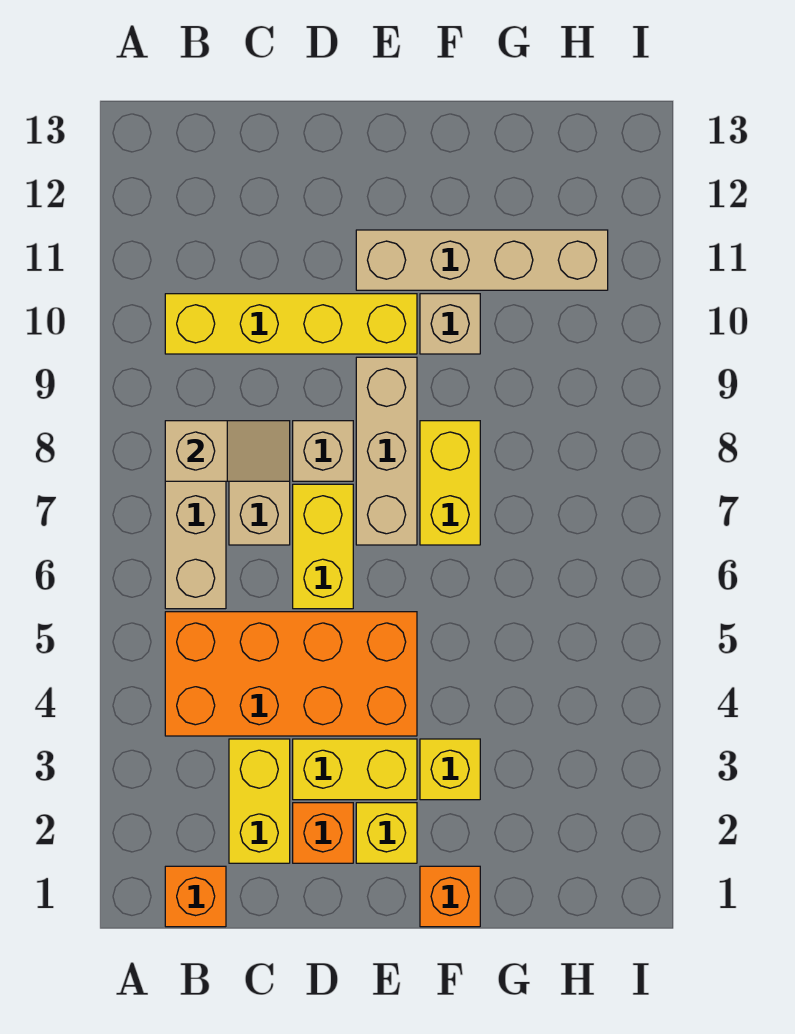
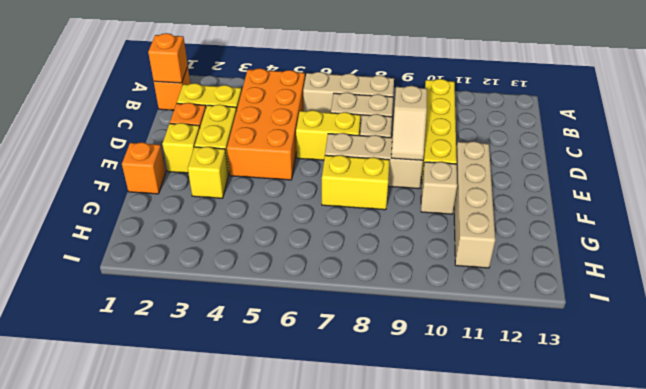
none -> orange 1x1 brick [148,33,188,83]
tan 1x2 slope [165,421,290,481] -> tan 1x2 slope moved to [391,86,427,160]

